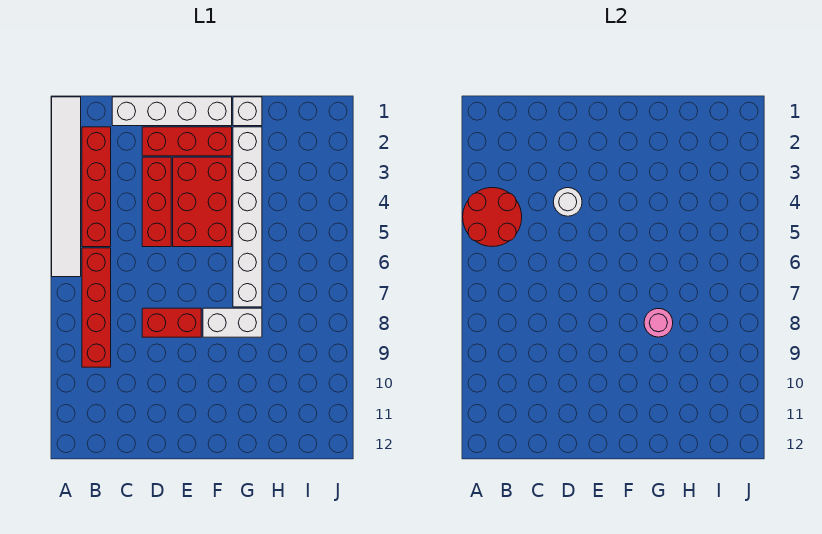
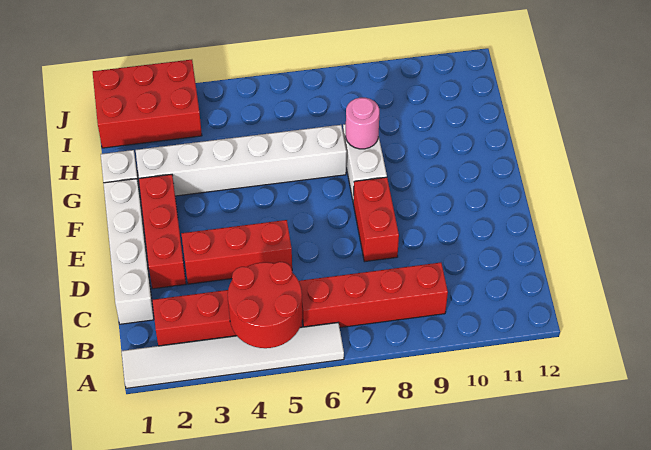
white 1x1 round brick [553,188,582,216] -> none
red 2x3 brick [173,157,232,247] -> red 2x3 brick moved to [93,60,202,148]

